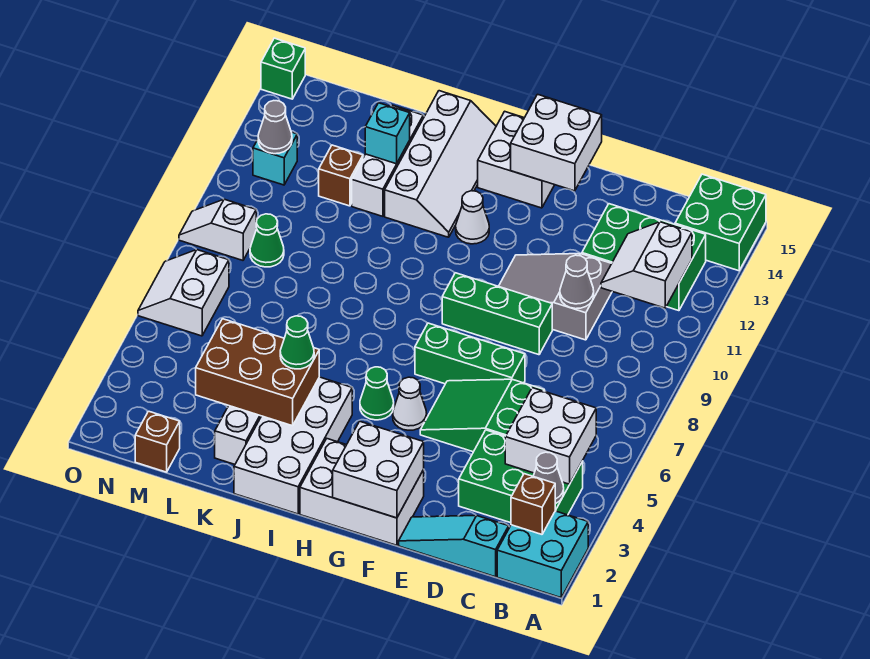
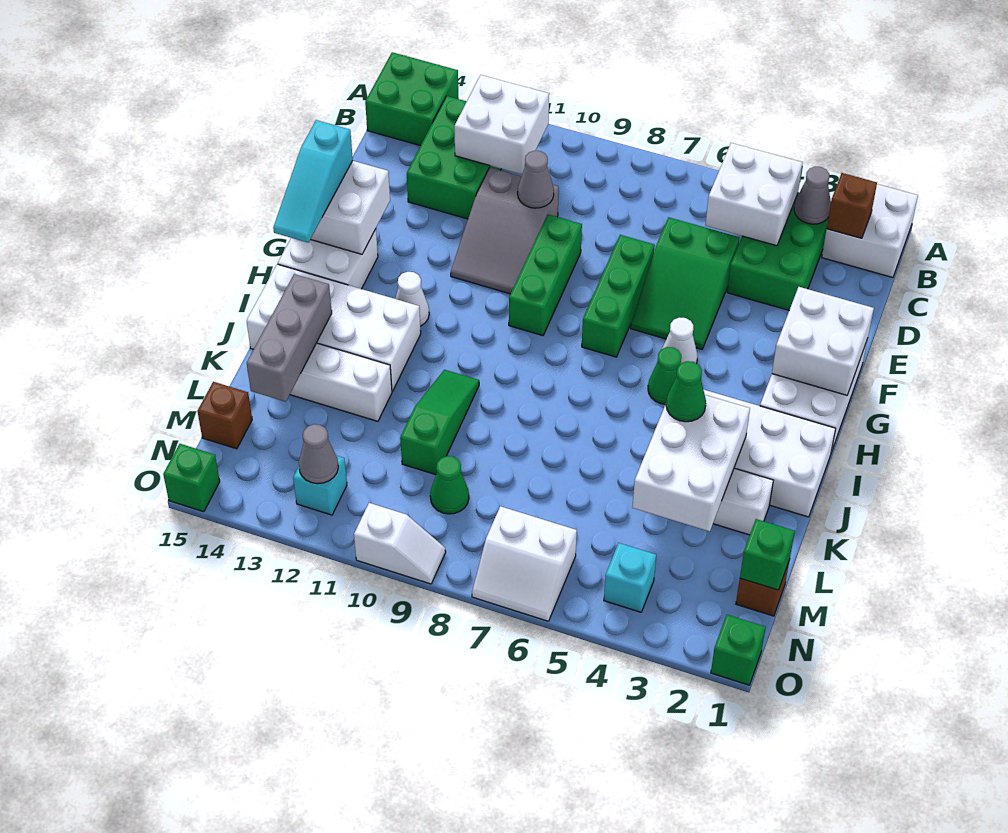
cyan 2x2 brick [497,511,588,598] -> white 2x2 brick [822,184,918,278]
white 2x2 slope [601,222,692,308] -> white 2x2 brick [454,75,549,174]
cyan 1x3 slope [399,516,509,577] -> cyan 1x3 slope moved to [273,120,353,243]
white 2x4 slope [385,91,496,237] -> white 2x4 brick [247,264,421,391]
brown 2x3 brick [196,319,319,426] -> white 2x3 brick [632,395,750,531]
none -> green 1x3 slope [400,370,479,475]
none -> grey 1x3 brick [247,274,332,402]
cyan 1x1 brick [365,103,410,164] -> cyan 1x1 brick moved to [604,543,656,612]
brown 1x1 brick [319,145,363,206] -> brown 1x1 brick moved to [197,382,252,449]
none -> green 1x1 brick [740,519,795,590]
white 1x2 slope [179,199,256,260] -> white 1x2 slope turned to [354,503,446,584]
none -> green 1x1 brick [711,615,766,685]

